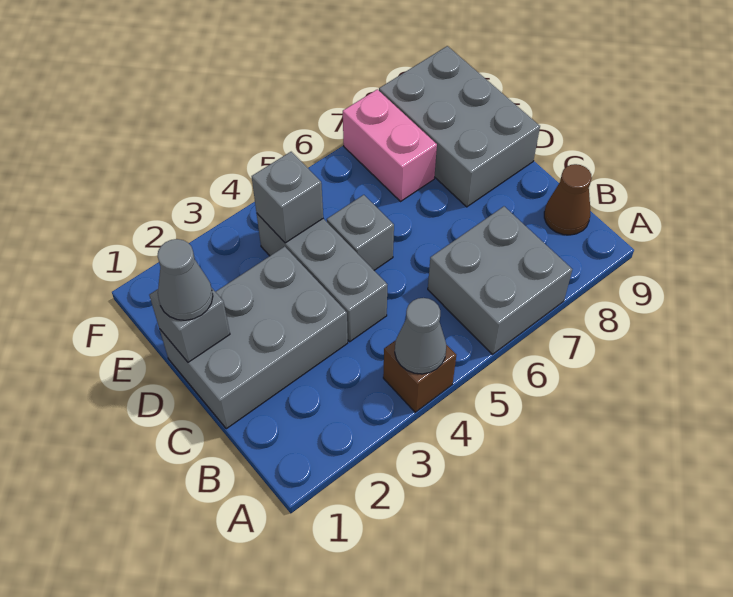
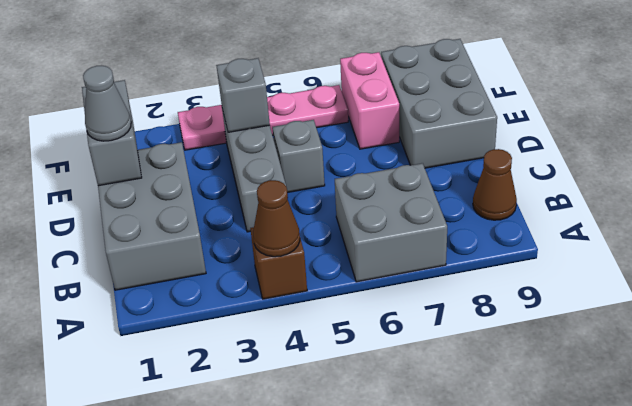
grey 1x1 cone [395,298,446,374] -> brown 1x1 cone [253,180,300,257]
grey 2x3 brick [160,246,348,429] -> grey 2x3 brick turned to [98,142,206,290]
grey 1x1 brick [149,288,230,362] -> grey 1x2 brick [82,80,142,186]
none -> pink 1x4 plate [178,85,348,150]

